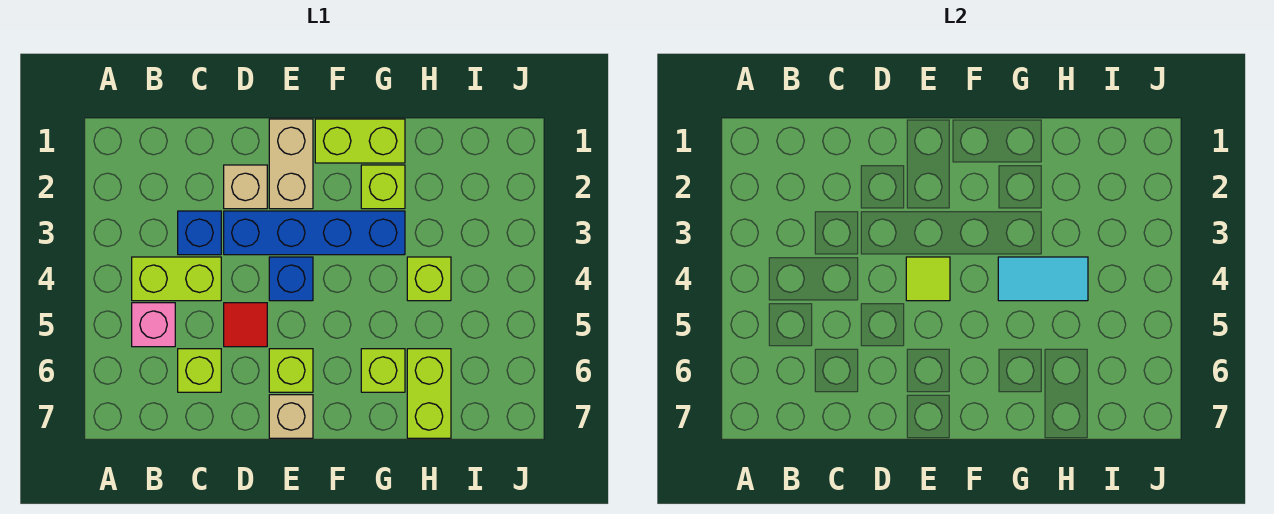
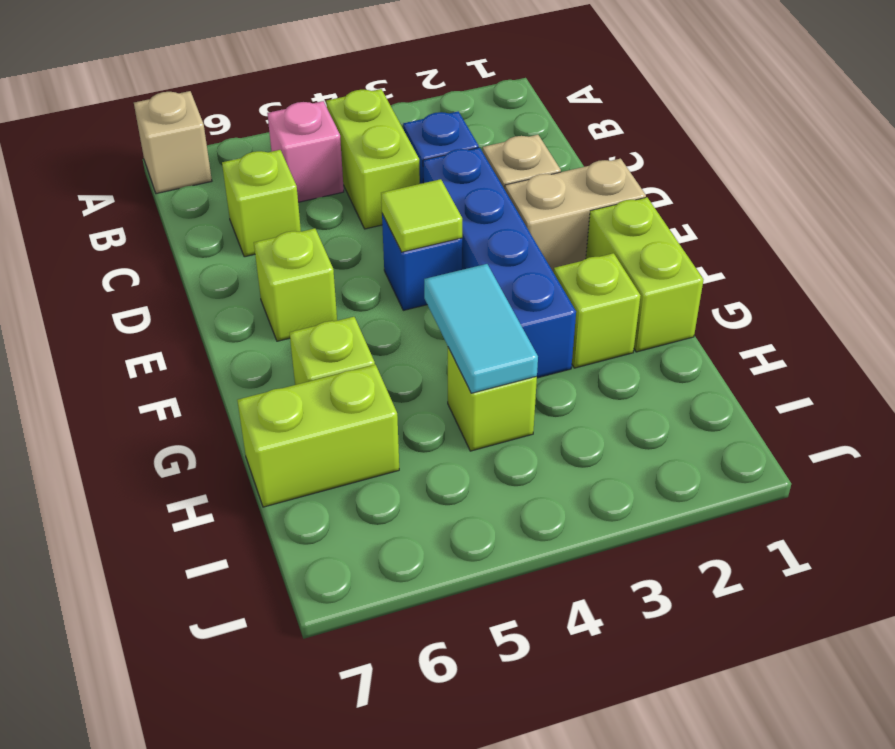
red 1x1 tile [224,303,267,347] -> none
tan 1x1 brick [269,395,313,438] -> tan 1x1 brick moved to [134,91,212,194]

